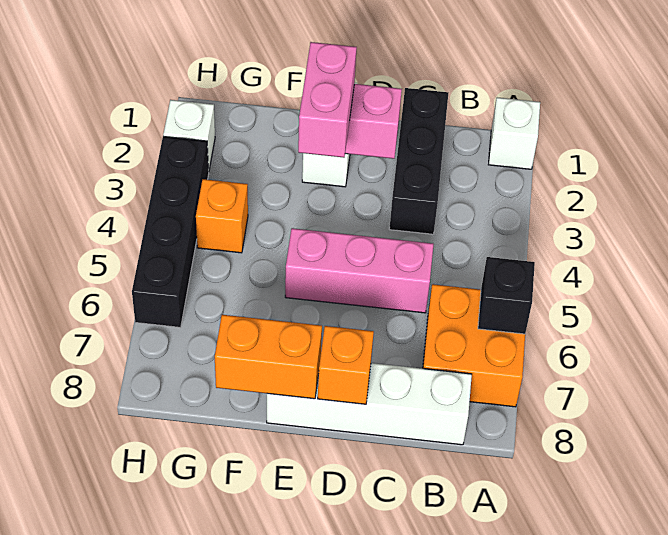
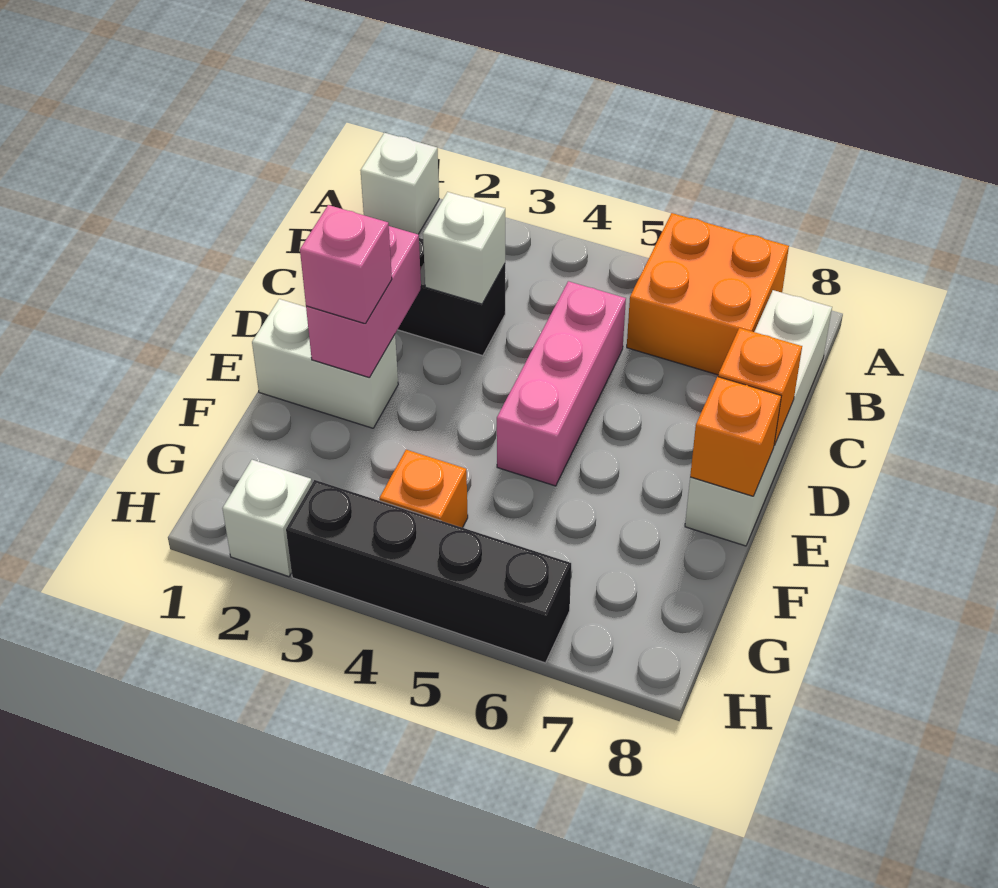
black 1x1 brick [478,257,535,334] -> none
none -> white 1x1 brick [423,192,505,304]
pink 1x2 brick [298,42,357,158] -> pink 1x1 brick [300,205,392,324]
orange 1x2 brick [215,315,322,399] -> orange 1x1 brick [690,377,781,496]

